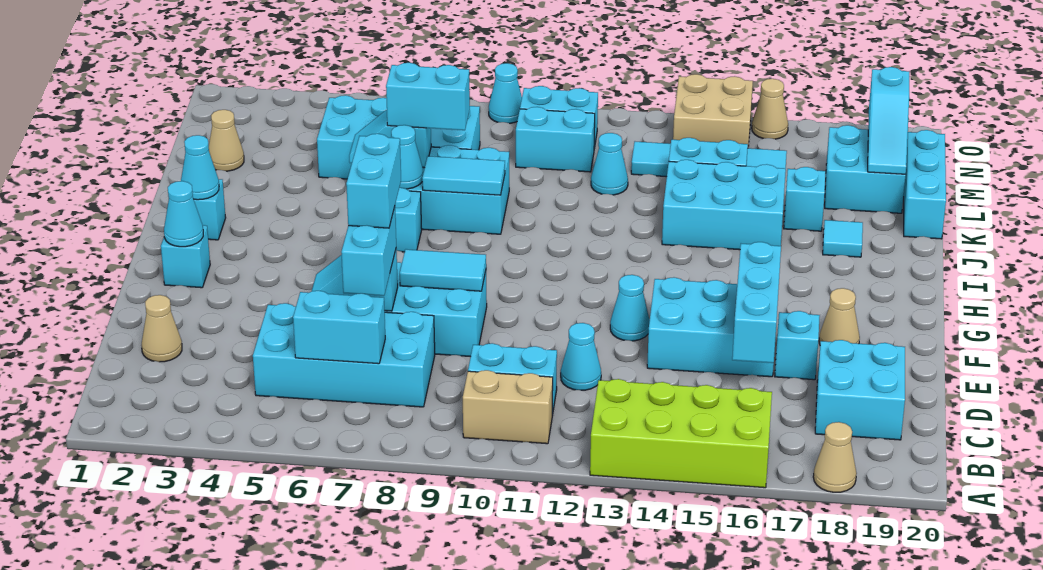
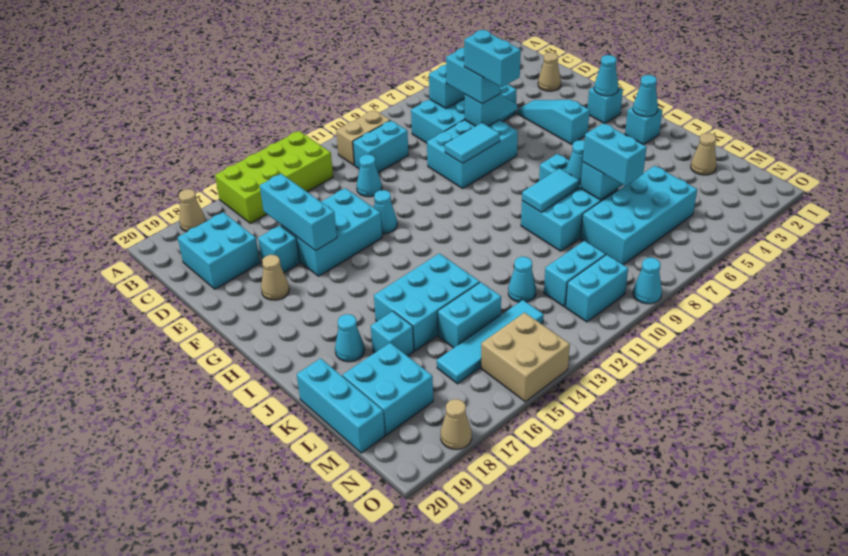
cyan 1x1 tile [823,220,863,257] -> cyan 1x1 cone [335,314,365,362]
cyan 1x2 brick [386,63,470,130] -> cyan 1x2 brick turned to [583,123,647,186]
cyan 1x3 slope [868,67,909,174] -> cyan 1x3 slope moved to [517,100,590,144]
tan 1x1 cone [752,79,788,139] -> tan 1x1 cone moved to [440,399,472,449]

